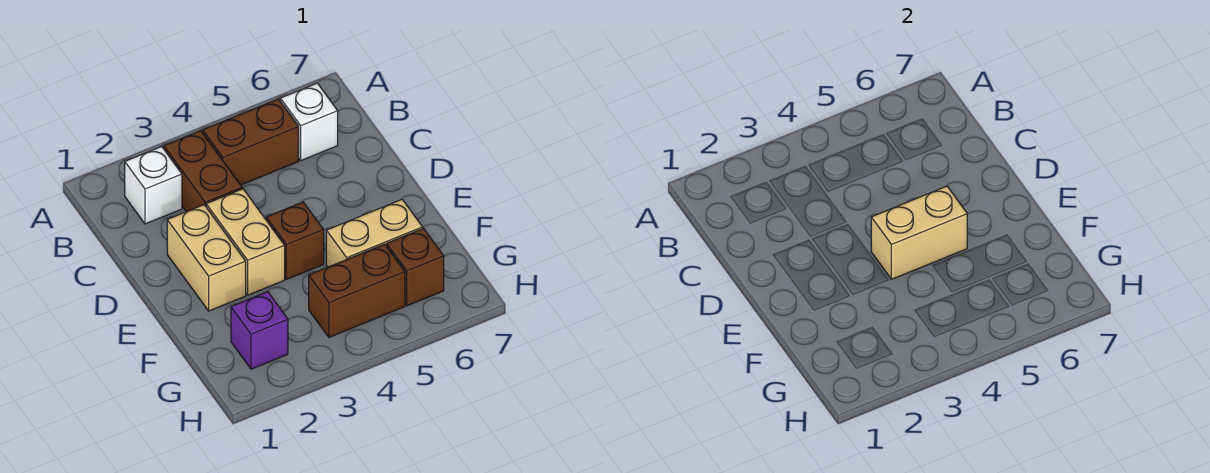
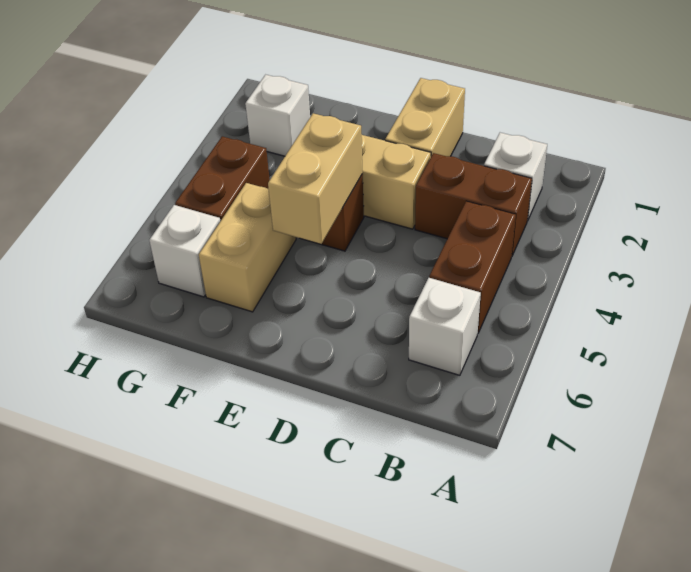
tan 1x2 brick [167,205,246,311] -> tan 1x2 brick turned to [385,78,465,156]
purple 1x1 brick [231,292,288,369] -> white 1x1 brick [245,75,310,156]
brown 1x1 brick [387,228,444,306] -> white 1x1 brick [149,205,220,297]

